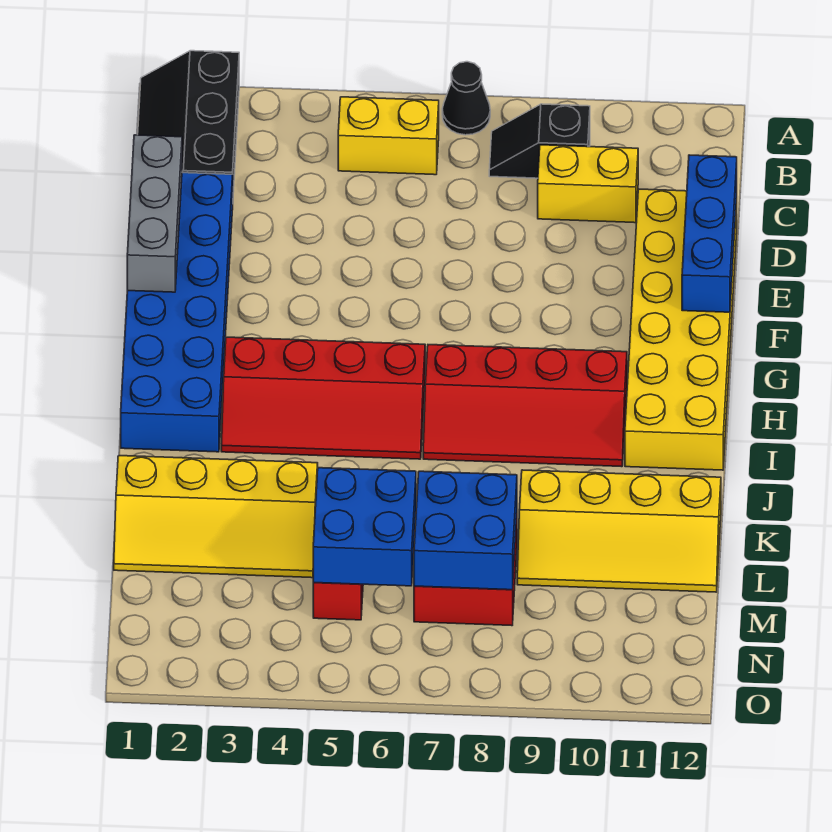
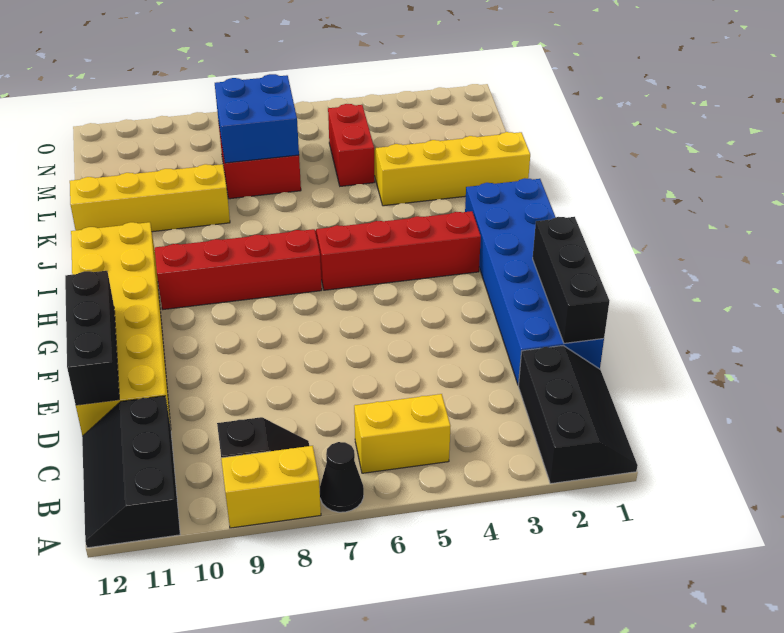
none -> black 2x3 slope [82,396,180,548]
yellow 1x2 brick [538,145,638,223] -> yellow 1x2 brick moved to [221,446,321,528]
grey 1x3 brick [127,135,182,292] -> black 1x3 brick [533,217,609,343]
blue 1x3 brick [682,155,737,312] -> black 1x3 brick [65,271,119,405]
blue 2x2 brick [313,468,416,586] -> none

